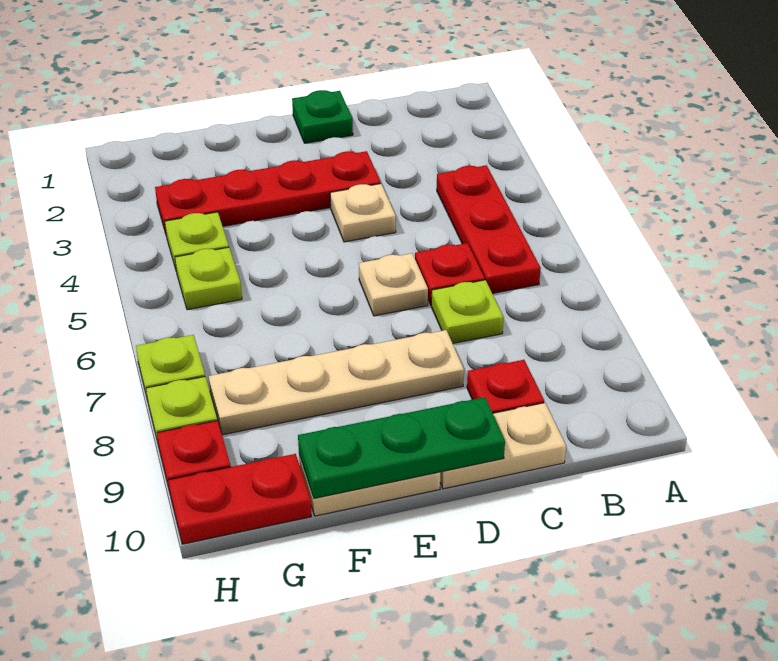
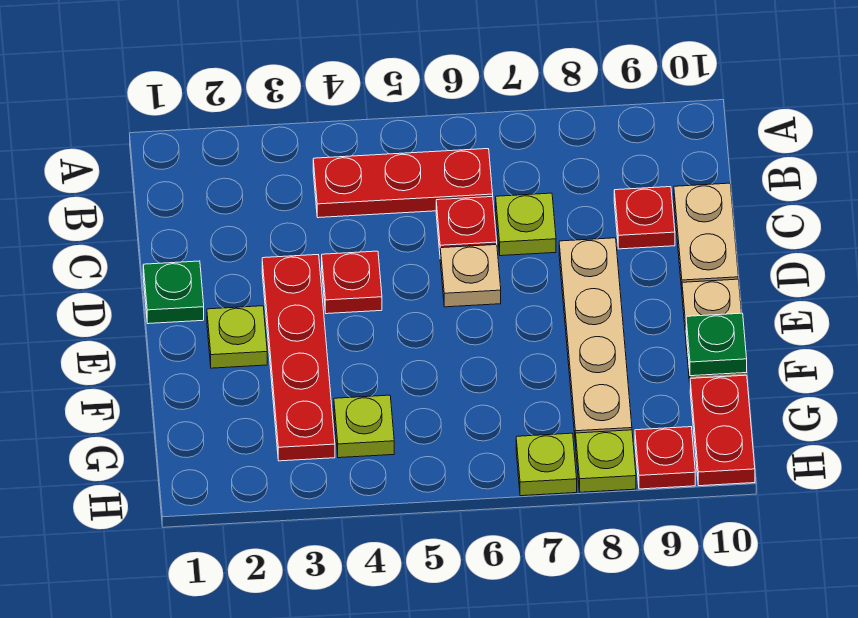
tan 1x1 plate [330,184,396,242] -> red 1x1 plate [322,251,382,314]
green 1x3 plate [298,397,505,498] -> green 1x1 plate [686,313,747,376]
lime 1x1 plate [175,247,242,310] -> lime 1x1 plate moved to [207,306,267,368]

